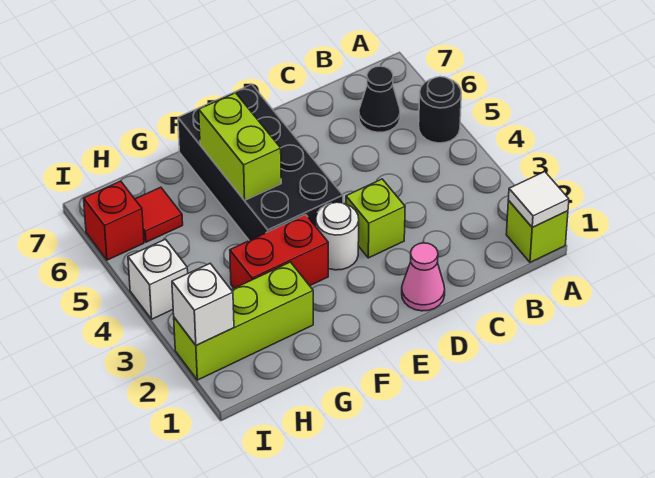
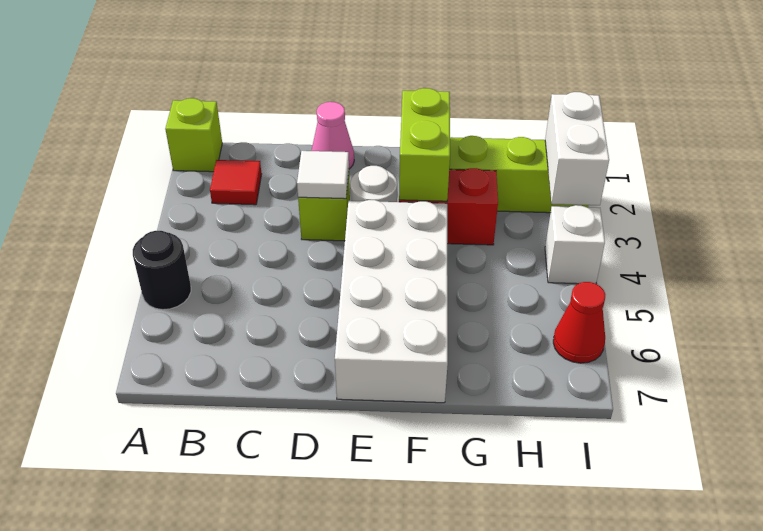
white 1x1 tile [508,172,569,227] -> white 1x1 tile moved to [297,151,349,199]
black 1x1 cone [359,66,400,132] -> none
black 2x4 brick [178,84,343,241] -> white 2x4 brick [335,200,448,403]
lime 1x2 brick [199,93,281,201] -> lime 1x2 brick moved to [399,88,450,201]
red 1x1 tile [135,187,183,242] -> red 1x1 tile moved to [210,160,262,205]
white 1x1 brick [172,264,234,345] -> white 1x2 brick [545,92,609,205]
red 1x1 brick [84,181,144,260] -> red 1x1 cone [553,282,605,363]

